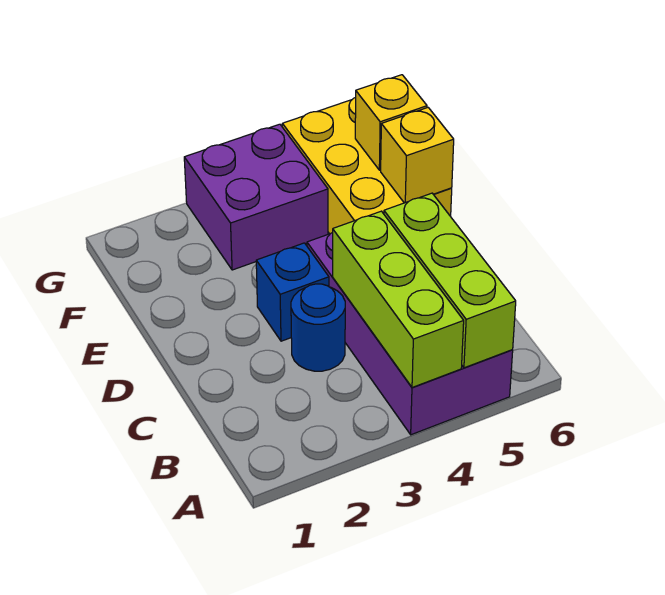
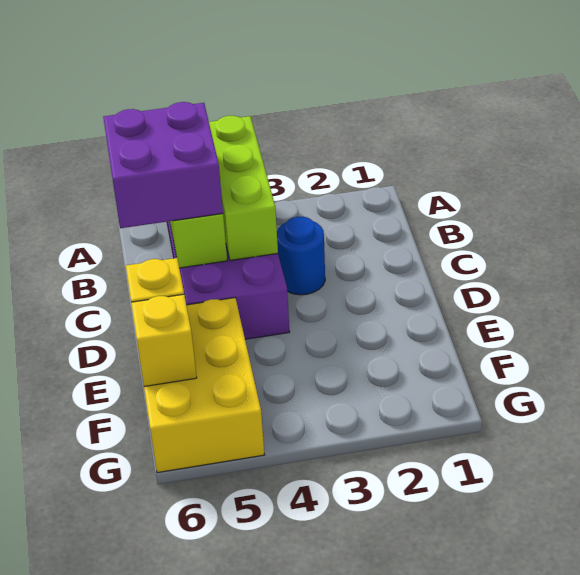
blue 1x1 brick [256,243,329,341] -> none
purple 2x2 brick [184,124,328,270] -> purple 2x2 brick moved to [103,102,223,228]

